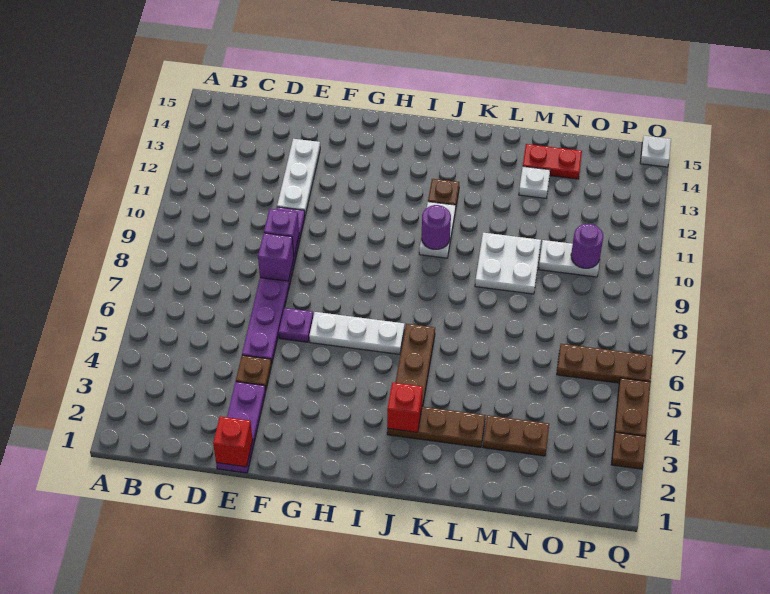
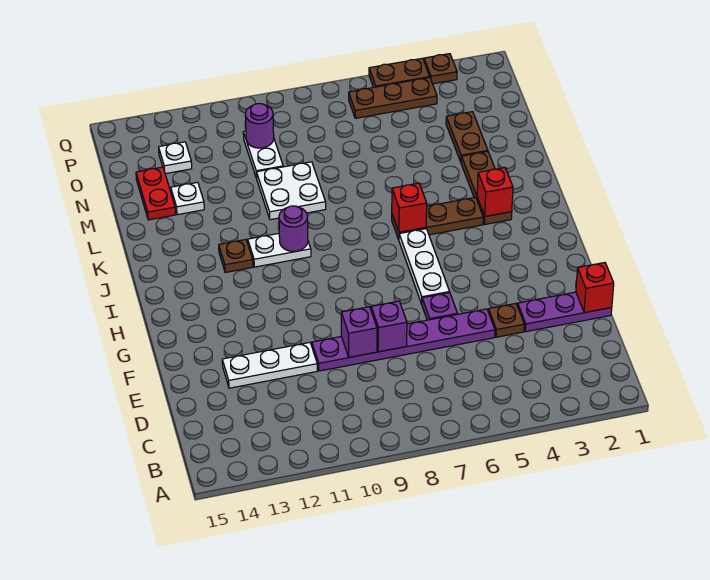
none -> red 1x1 brick [392,183,427,232]
brown 1x3 plate [557,344,653,383] -> brown 1x3 plate turned to [349,78,437,118]
white 1x1 plate [640,136,671,167] -> white 1x1 plate moved to [159,142,192,174]

